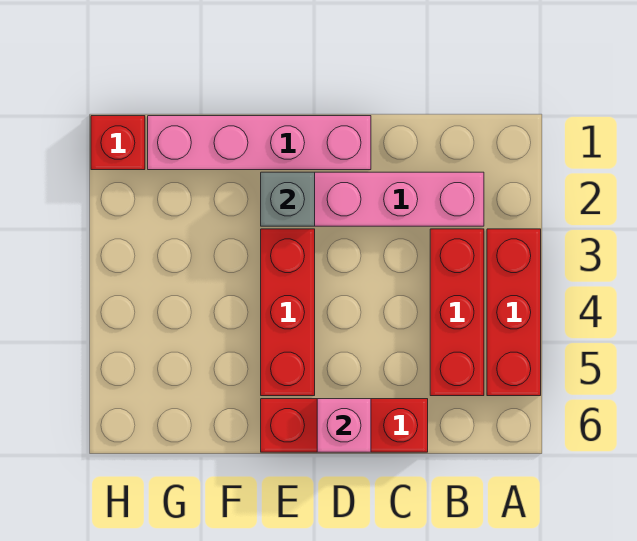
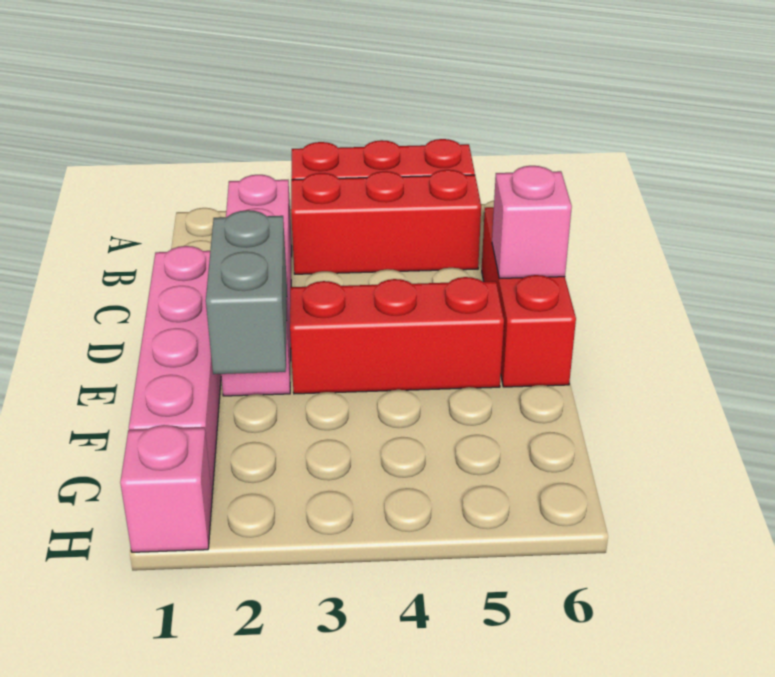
grey 1x1 brick [261,172,315,226] -> grey 1x2 brick [206,210,287,374]
red 1x1 brick [91,116,145,170] -> pink 1x1 brick [120,425,212,552]

